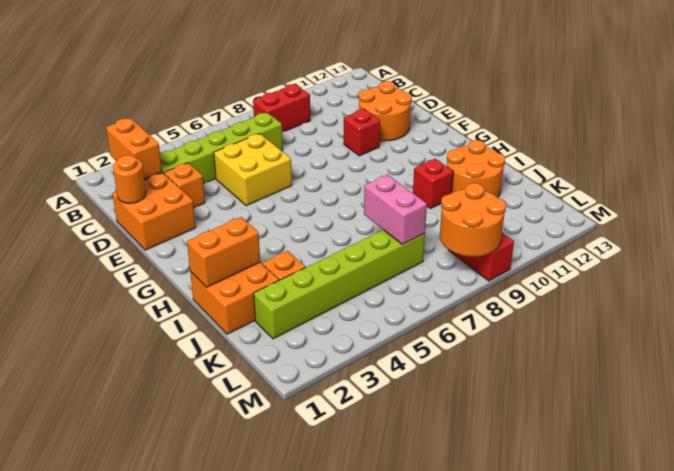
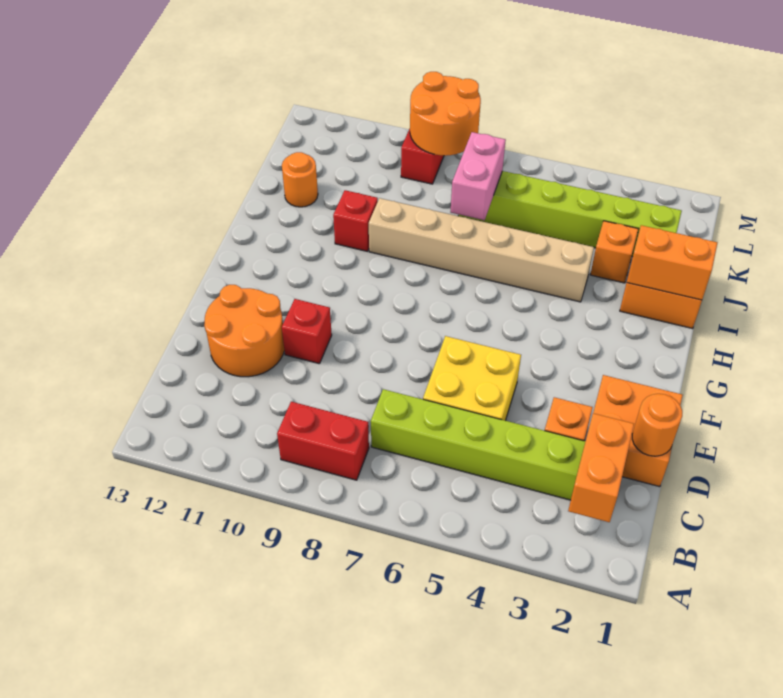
none -> tan 1x6 brick [369,198,594,302]
orange 2x2 round brick [447,140,505,197] -> orange 1x1 round brick [282,152,318,207]

